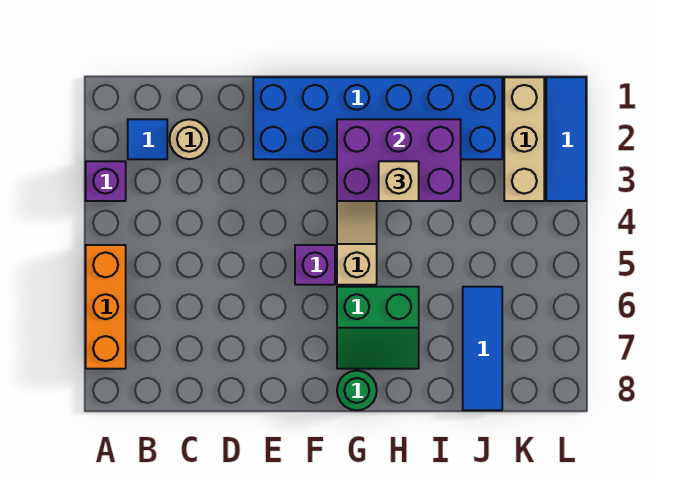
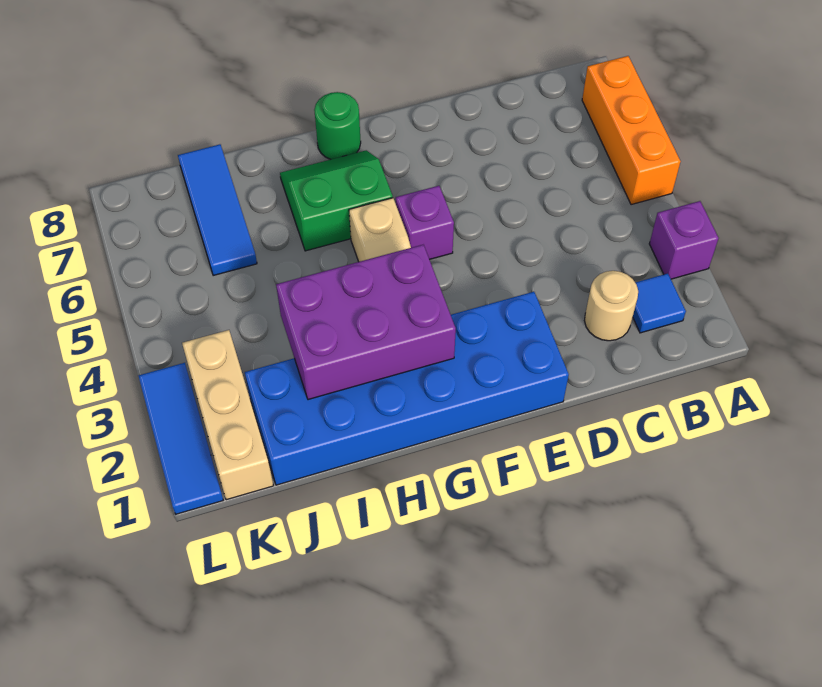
tan 1x1 brick [379,161,419,201] -> none

